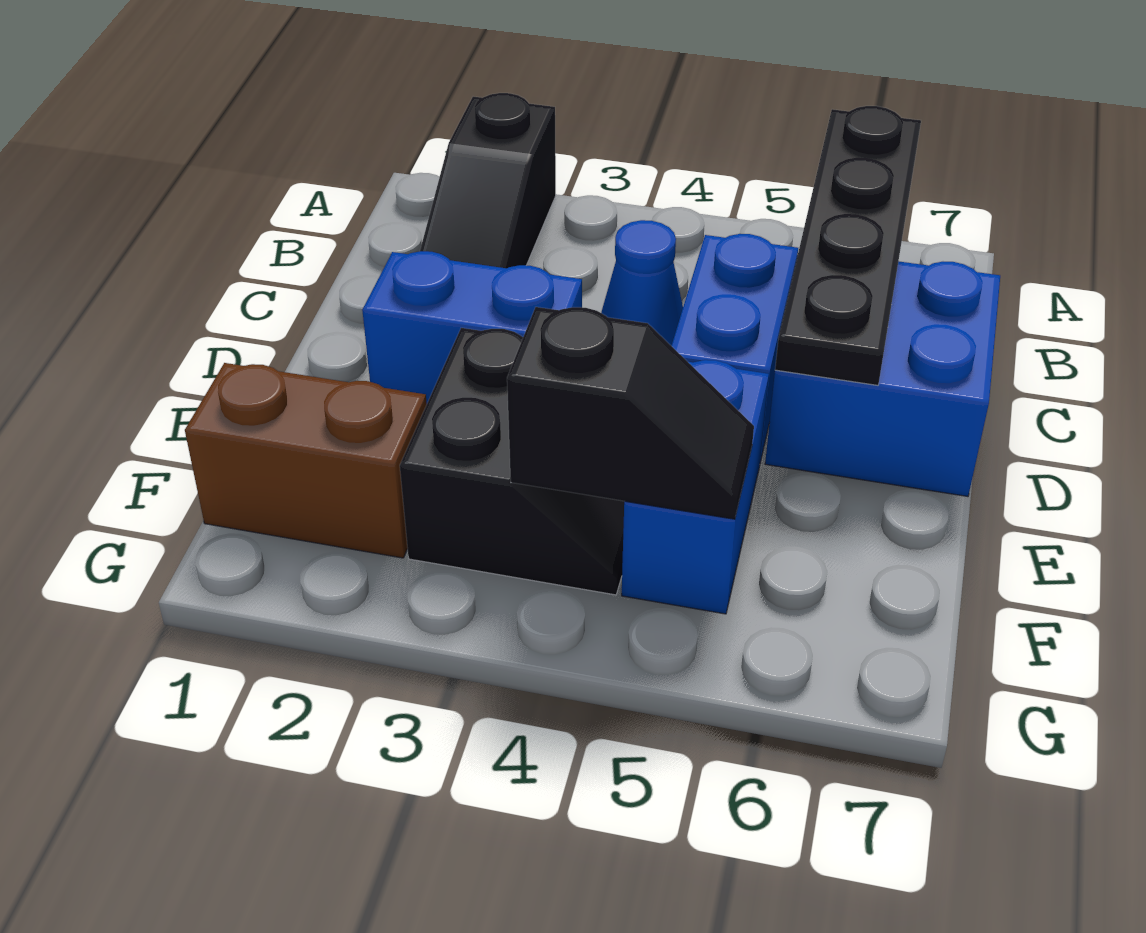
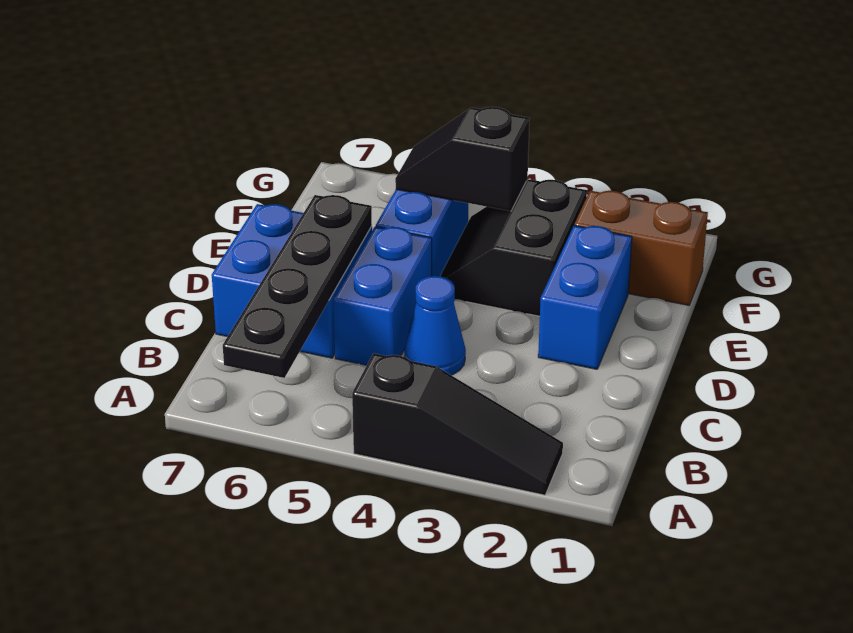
black 1x3 slope [420,93,556,268] -> black 1x3 slope turned to [352,353,563,495]
blue 1x2 brick [362,251,582,403] -> blue 1x2 brick turned to [538,226,632,369]

